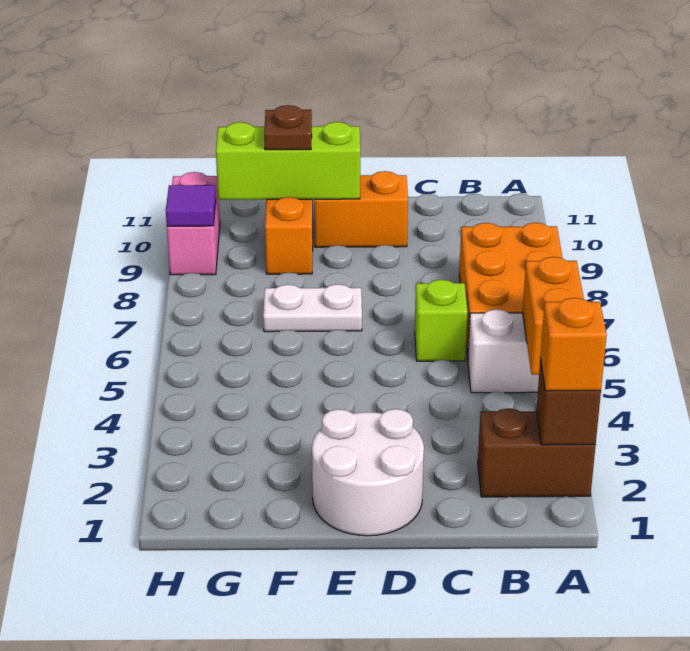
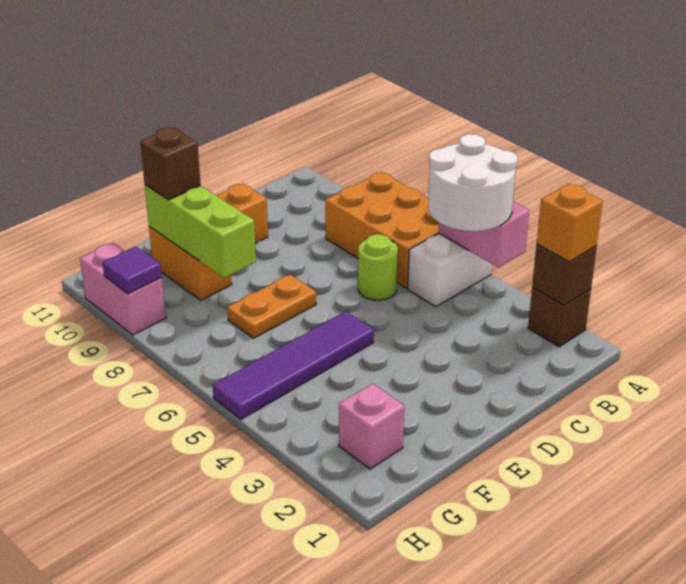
brown 1x2 brick [478,408,596,497] -> brown 1x1 brick [528,287,591,347]
orange 1x2 brick [523,257,584,375] -> pink 1x2 brick [439,201,529,267]
lime 1x1 brick [415,280,467,361] -> lime 1x1 round brick [358,234,398,300]
white 2x2 round brick [312,409,424,536] -> white 2x2 round brick moved to [428,134,518,231]
none -> purple 1x4 tile [213,311,374,419]
white 1x2 plate [263,284,362,332] -> orange 1x2 plate [227,275,316,338]
lime 1x3 brick [216,122,360,200] -> lime 1x3 brick turned to [145,185,256,278]
brown 1x1 plate [264,105,312,150] -> brown 1x1 brick [140,127,201,200]
none -> pink 1x1 brick [339,384,404,469]

